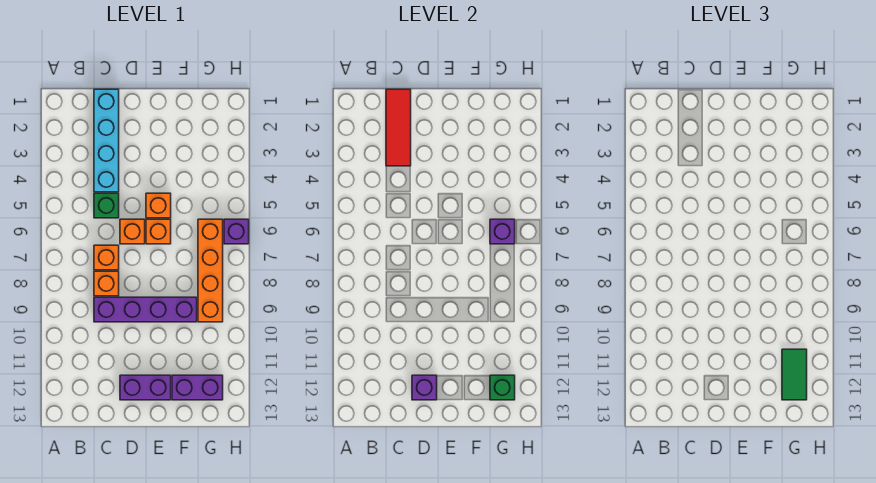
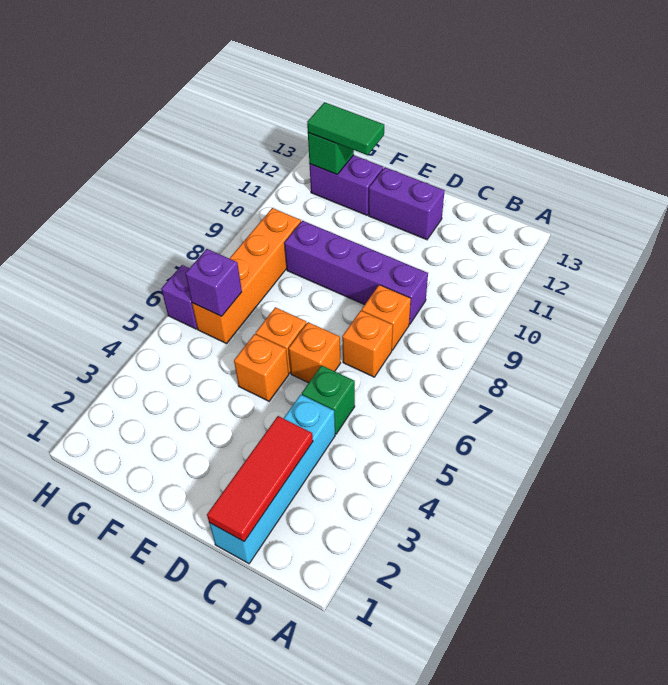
purple 1x1 brick [412,375,437,400] -> none
green 1x2 tile [782,349,807,400] -> green 1x2 tile turned to [307,102,384,155]

